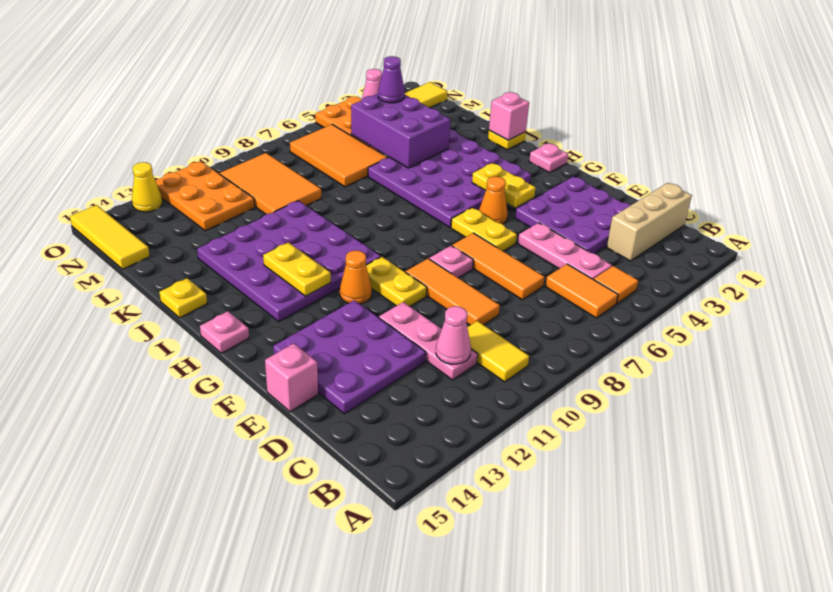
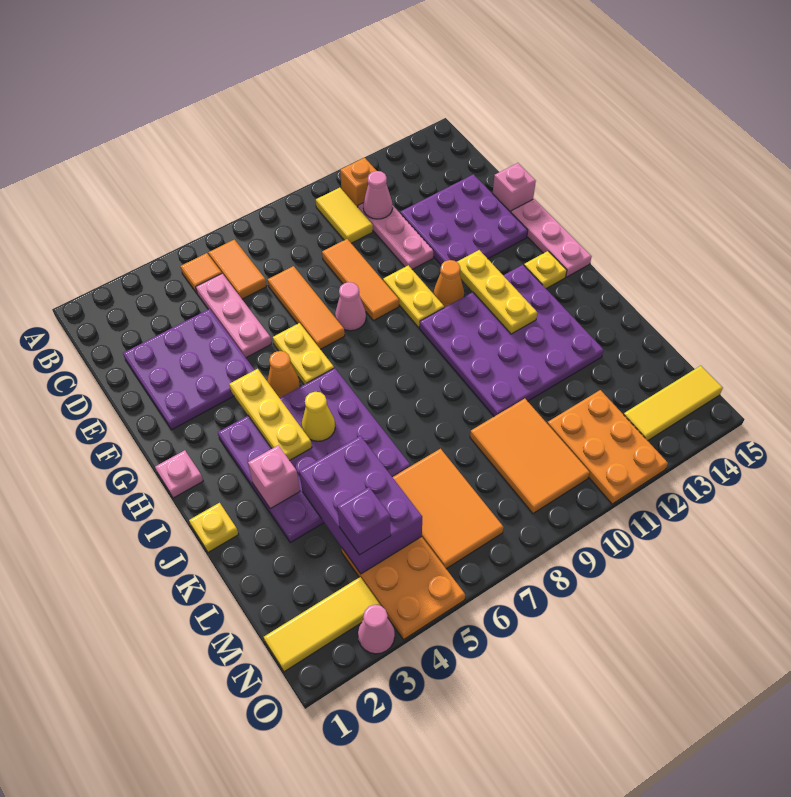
none -> orange 1x1 brick [340,158,377,207]
tan 1x3 brick [607,183,692,261] -> none
pink 1x1 plate [429,246,473,278] -> pink 1x1 cone [335,282,366,331]
yellow 1x2 plate [472,163,536,207] -> yellow 1x3 plate [229,369,312,460]
yellow 1x2 plate [263,242,331,296] -> yellow 1x3 plate [457,250,537,334]
pink 1x1 plate [200,311,249,353] -> pink 1x3 plate [511,199,592,277]
pink 1x1 brick [489,92,529,140] -> pink 1x1 brick moved to [248,445,300,509]
yellow 1x1 plate [159,278,207,318] -> yellow 1x1 plate moved to [524,251,567,289]
purple 1x1 cone [378,56,405,103] -> purple 1x1 brick [337,487,391,555]
yellow 1x3 tile [70,205,150,269] -> yellow 1x3 tile turned to [624,366,723,441]
yellow 1x1 cone [132,162,162,212] -> yellow 1x1 cone moved to [302,392,335,441]

